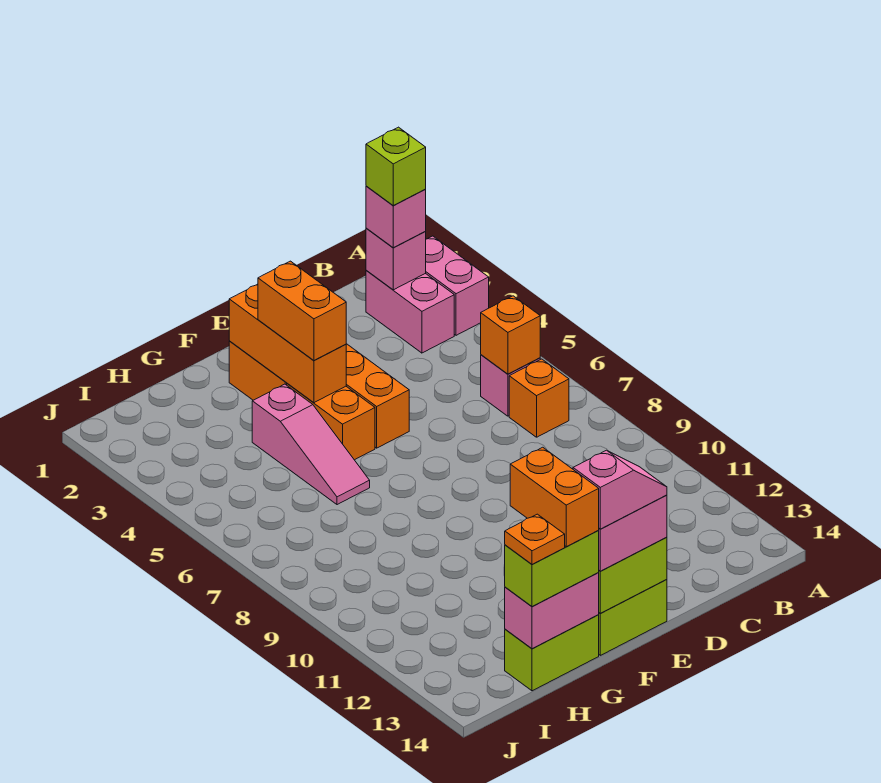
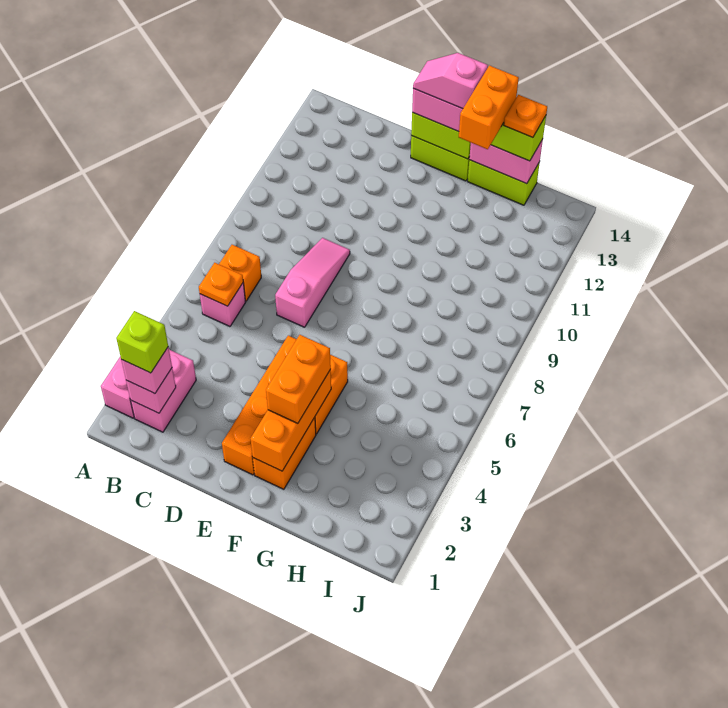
orange 1x1 brick [481,296,540,374] -> orange 1x1 plate [199,263,243,306]
pink 1x3 slope [252,384,370,505] -> pink 1x3 slope moved to [275,238,350,327]

